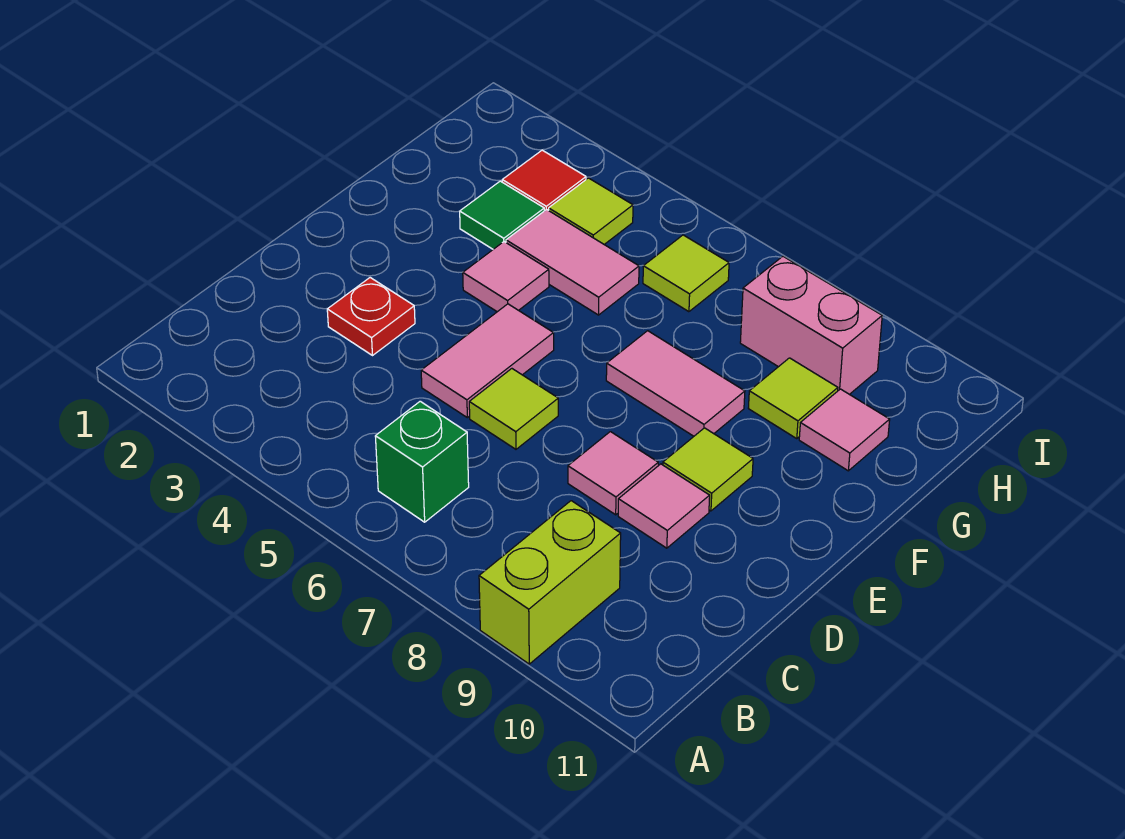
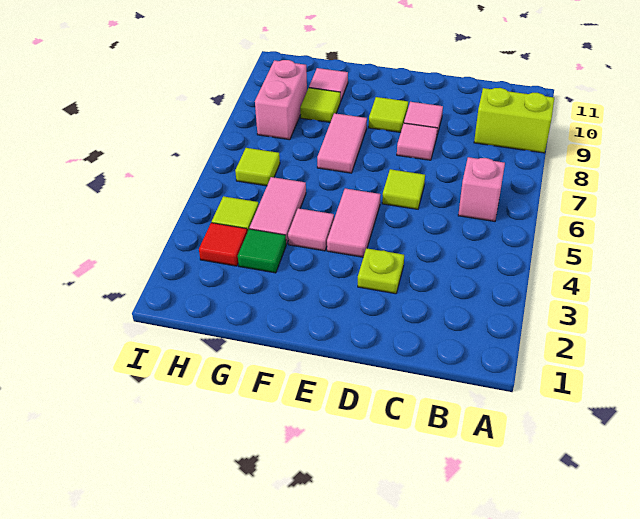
green 1x1 brick [375,401,469,522] -> pink 1x1 brick [458,157,505,221]
red 1x1 plate [327,278,415,355] -> lime 1x1 plate [358,248,404,294]
pink 1x2 tile [421,304,554,418] -> pink 1x2 tile turned to [327,189,380,257]

